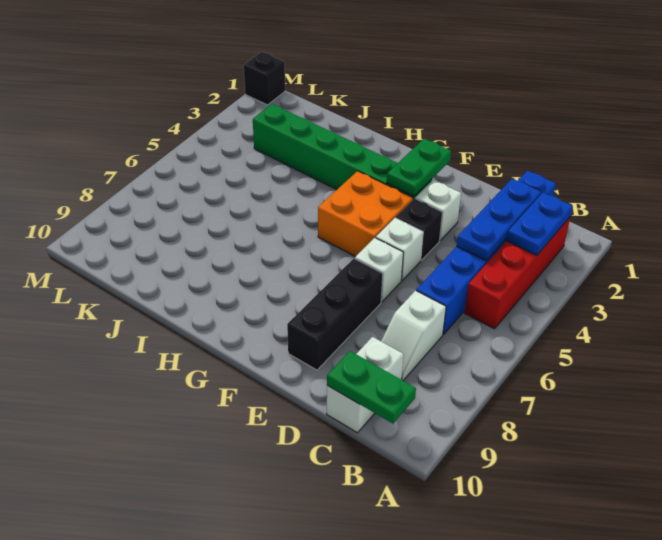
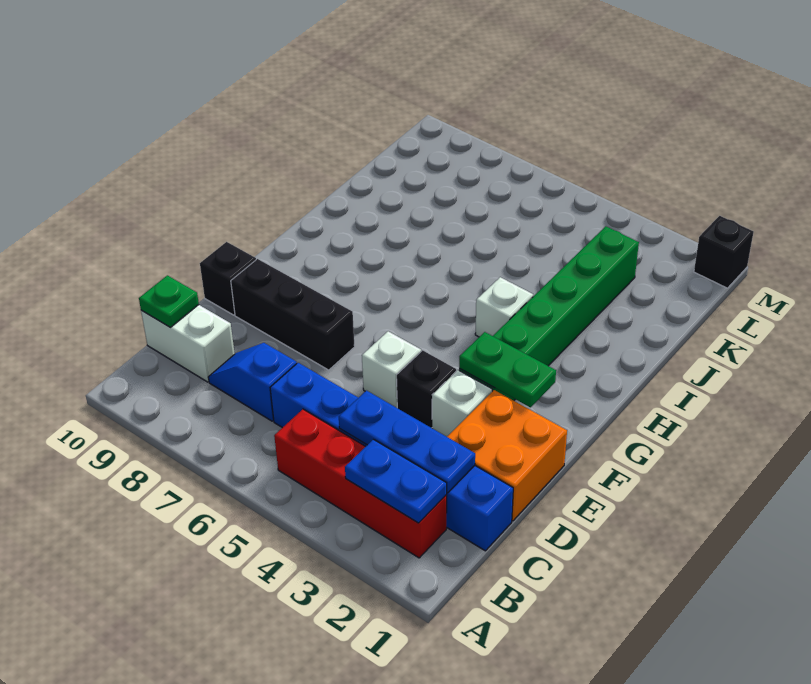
green 1x2 plate [327,351,416,423] -> green 1x1 plate [139,275,199,327]
white 1x2 slope [381,290,446,380] -> blue 1x2 slope [208,343,297,421]
white 1x1 brick [355,238,403,302] -> white 1x1 brick moved to [475,277,533,337]
none -> black 1x1 brick [200,242,256,315]
orange 2x2 brick [318,171,413,257] -> orange 2x2 brick moved to [447,390,567,521]

